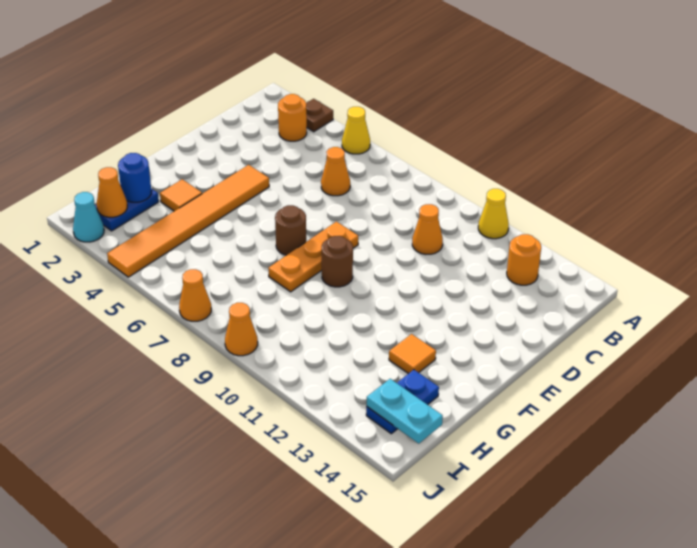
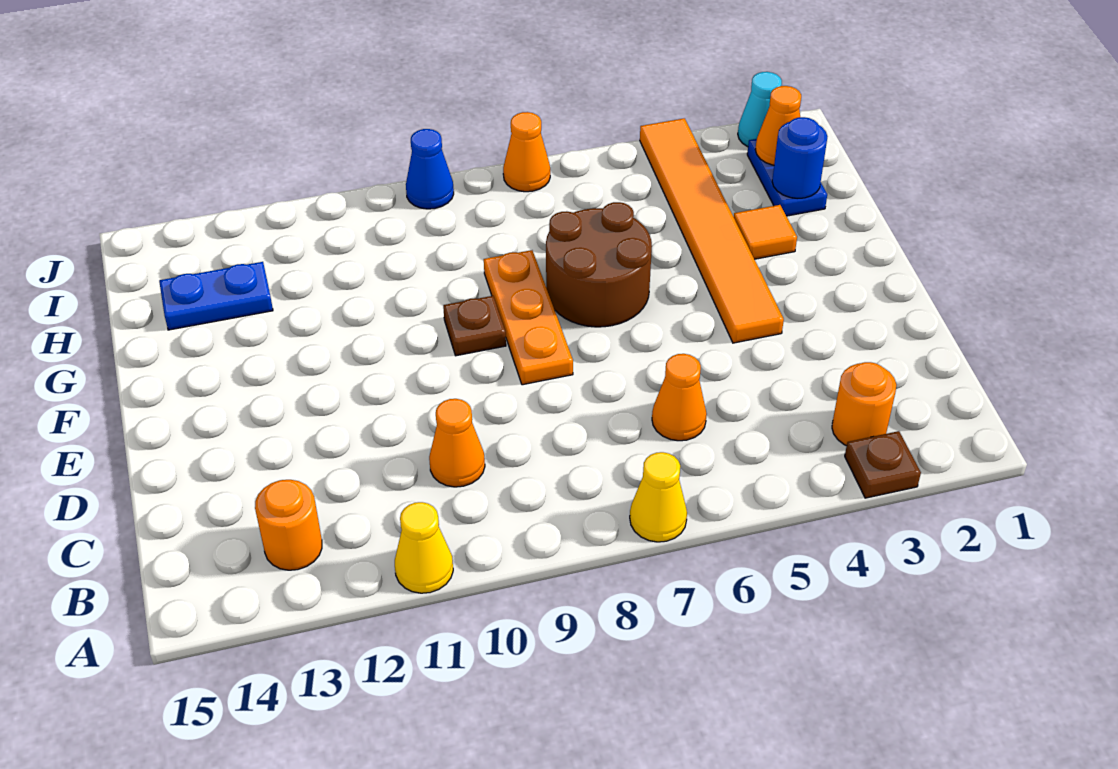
yellow 1x1 cone [342,107,370,154] -> yellow 1x1 cone moved to [630,452,687,542]
brown 1x1 round brick [275,205,306,255] -> brown 2x2 round brick [546,202,652,327]
brown 1x1 round brick [322,236,353,287] -> brown 1x1 plate [443,296,506,356]
orange 1x1 tile [389,334,436,374] -> none
blue 1x2 plate [366,370,439,434] -> blue 1x2 plate turned to [159,262,273,330]
cyan 1x2 plate [367,379,443,443] -> none
orange 1x1 cone [225,303,258,356] -> blue 1x1 cone [406,129,454,209]

